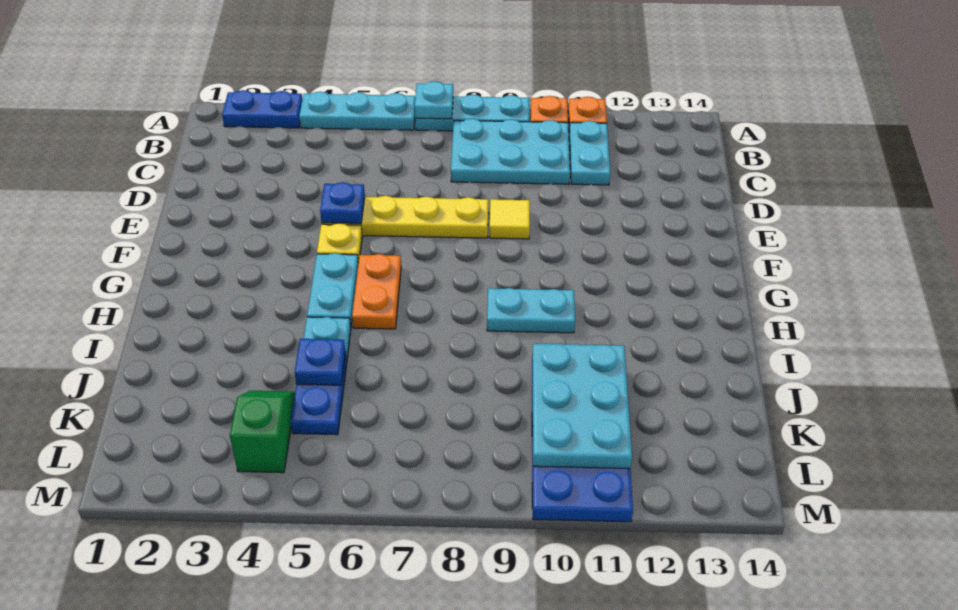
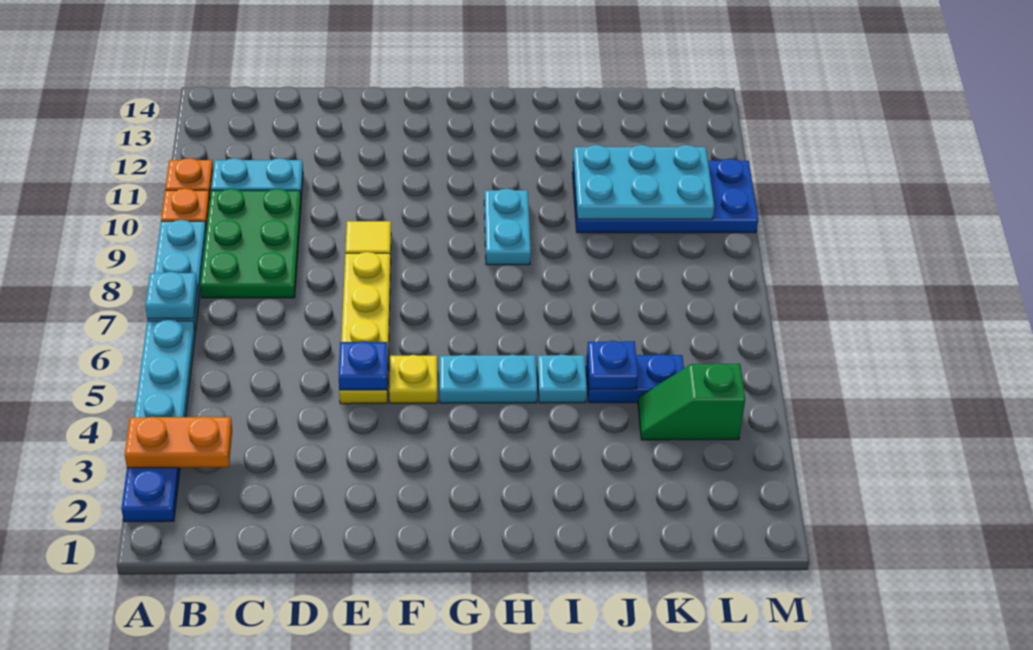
cyan 2x3 plate [451,119,570,184] -> green 2x3 plate [200,188,301,298]
orange 1x2 plate [352,254,401,329] -> orange 1x2 plate moved to [125,417,232,468]

